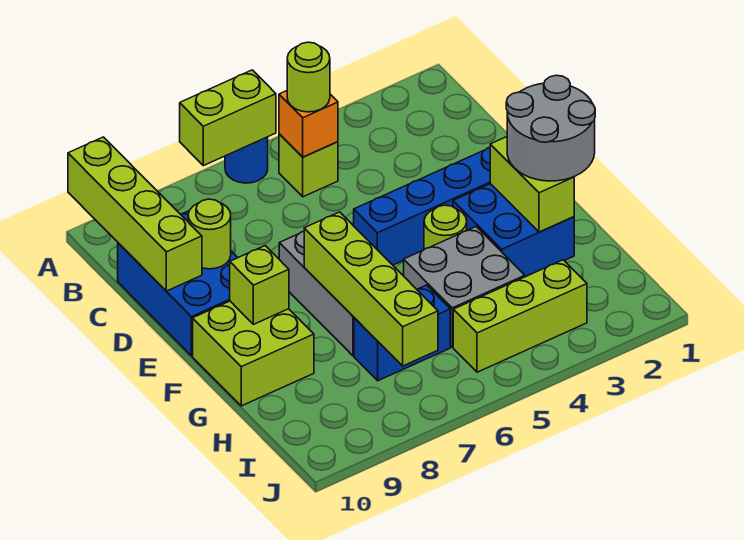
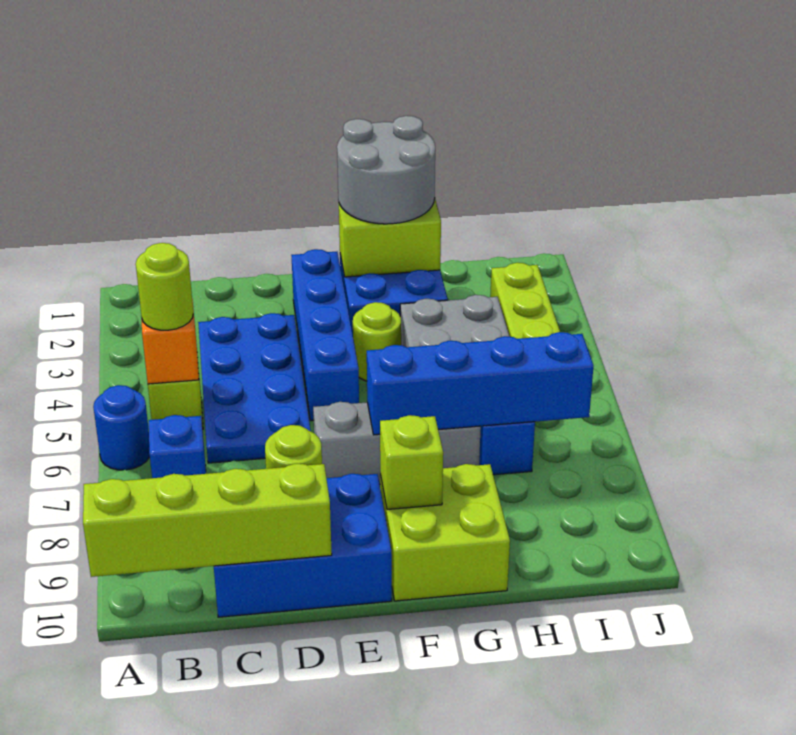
lime 1x2 brick [180,70,276,166] -> none
none -> blue 1x1 brick [149,415,206,478]
none -> blue 2x4 plate [198,313,311,463]
lime 1x4 brick [304,212,438,366] -> blue 1x4 brick [367,332,594,435]

